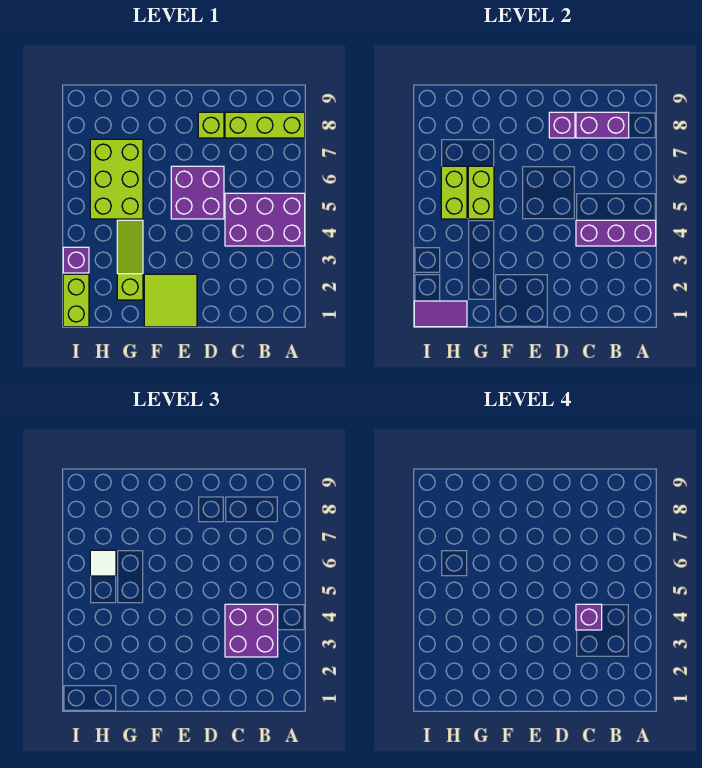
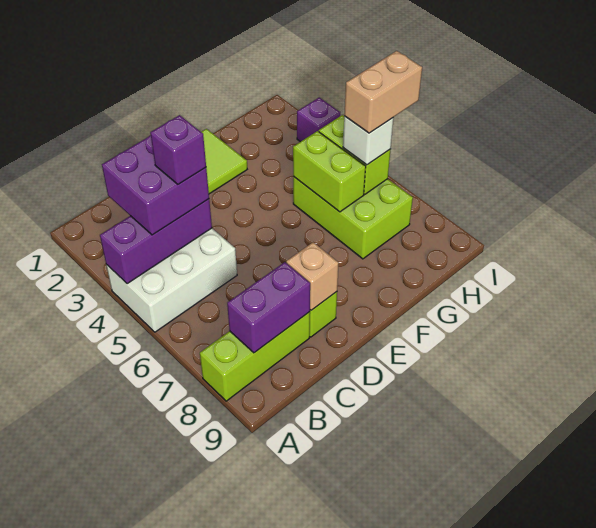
purple 2x3 brick [225,193,305,246] -> white 2x3 brick [106,228,237,332]
purple 2x2 brick [171,166,224,219] -> none
purple 1x1 brick [549,112,575,138] -> tan 1x1 brick [286,242,339,310]
lime 1x3 slope [117,220,143,300] -> none
purple 1x2 tile [414,301,467,327] -> none
white 1x1 tile [90,550,116,576] -> white 1x1 brick [343,116,393,165]
none -> tan 1x2 brick [344,51,422,133]
lime 1x2 brick [63,274,89,327] -> none

